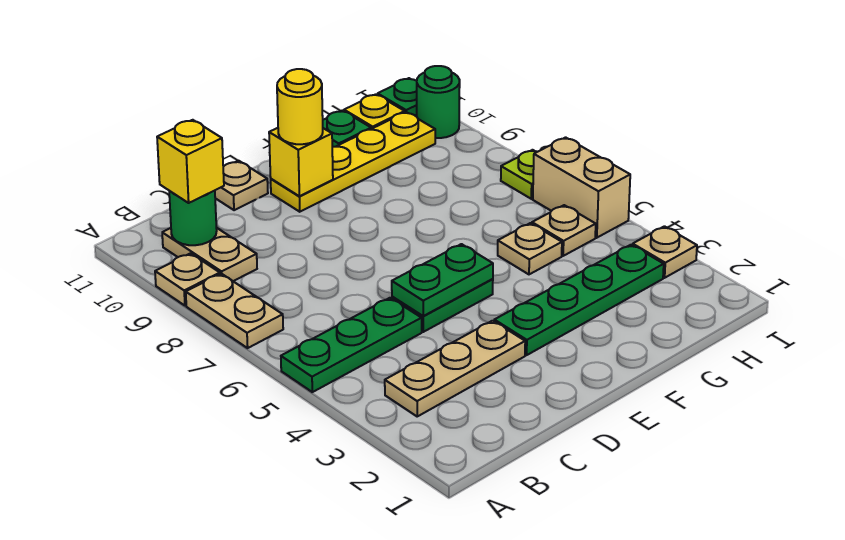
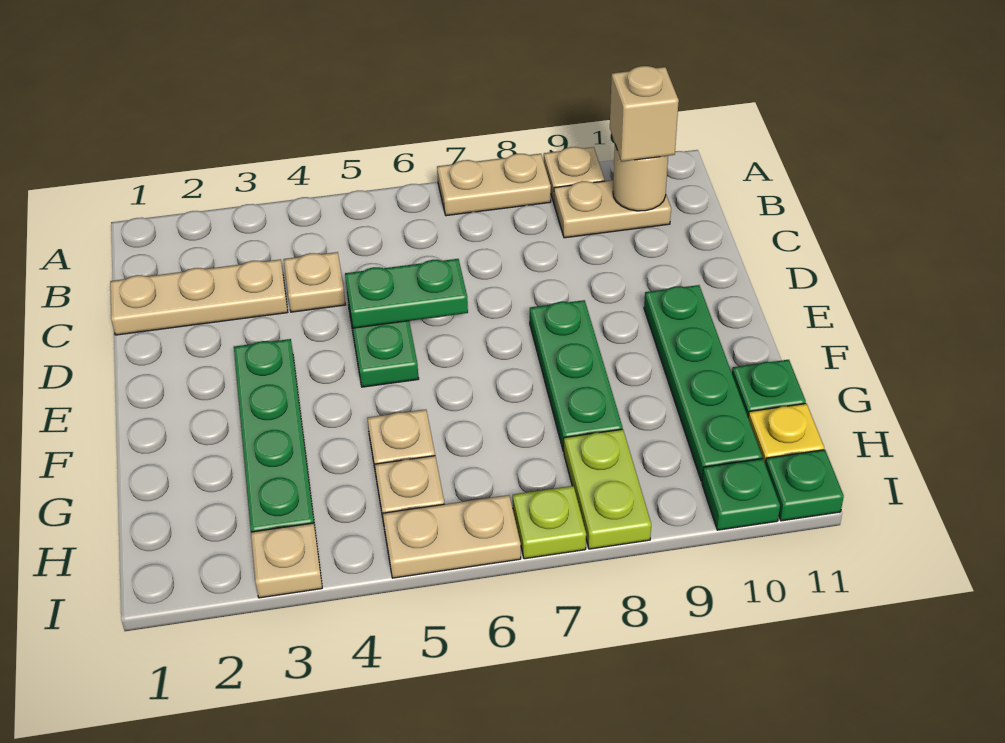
green 1x3 plate [281,298,422,392] -> green 1x3 plate moved to [530,300,622,451]
tan 1x3 plate [385,321,525,416] -> tan 1x3 plate turned to [110,259,288,335]
green 1x1 round brick [169,191,217,245] -> tan 1x1 round brick [613,145,668,211]
yellow 1x1 brick [157,120,224,203] -> tan 1x1 brick [610,66,679,162]
green 1x2 plate [392,244,493,316] -> green 1x2 plate turned to [345,259,468,328]
tan 1x1 plate [215,161,268,210] -> tan 1x1 plate moved to [284,252,346,312]
yellow 1x4 plate [271,112,435,212] -> green 1x4 plate [644,285,762,481]
yellow 1x1 brick [269,128,333,196] -> none
yellow 1x1 round brick [277,69,323,144] -> none
none -> lime 1x2 plate [564,429,651,549]
tan 1x2 brick [533,137,630,238] -> tan 1x2 plate [383,495,521,578]
green 1x1 round brick [417,66,460,138] -> green 1x1 plate [702,459,780,530]

